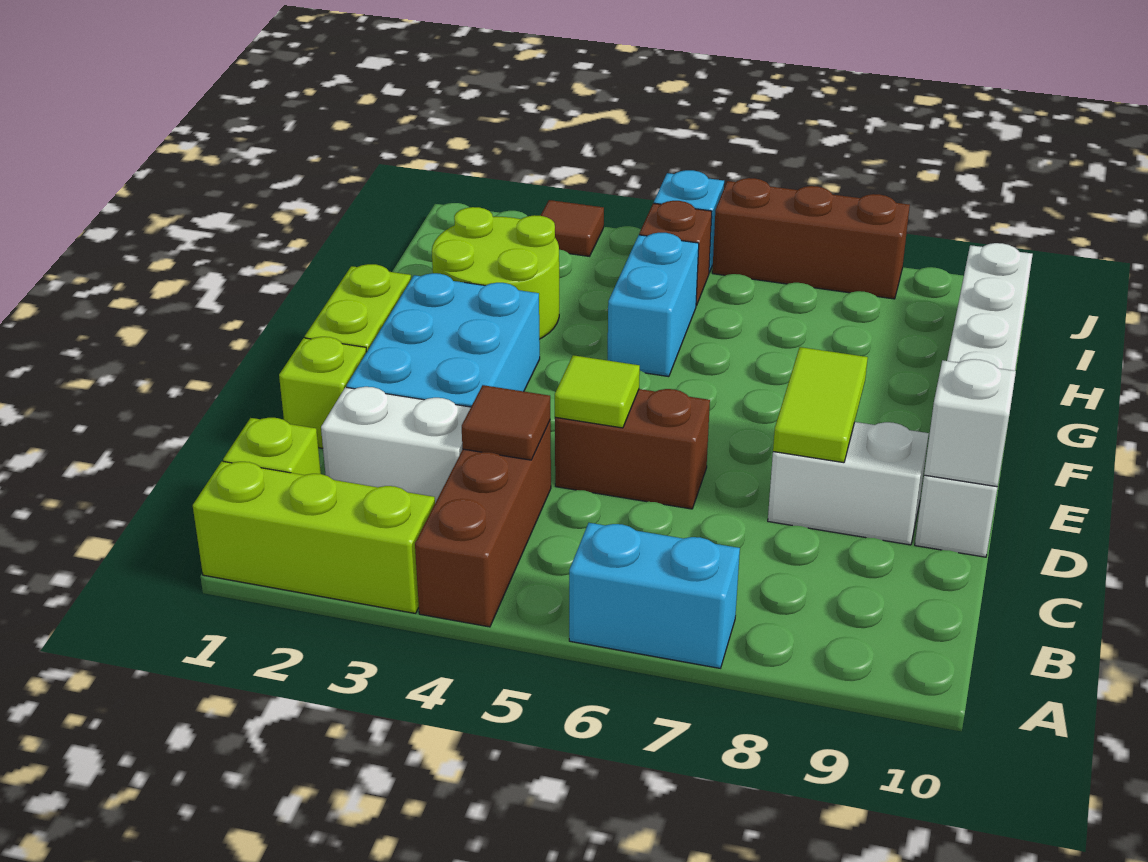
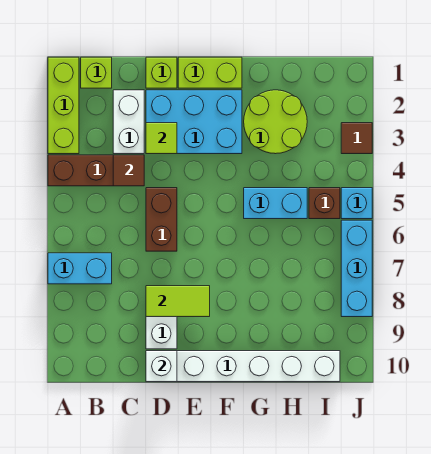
cyan 1x2 brick [569,523,740,668] -> cyan 1x2 brick turned to [48,253,112,284]
lime 1x1 tile [555,355,640,428] -> lime 1x1 tile moved to [146,123,177,154]
brown 1x3 brick [712,178,910,299] -> cyan 1x3 brick [341,220,372,317]

